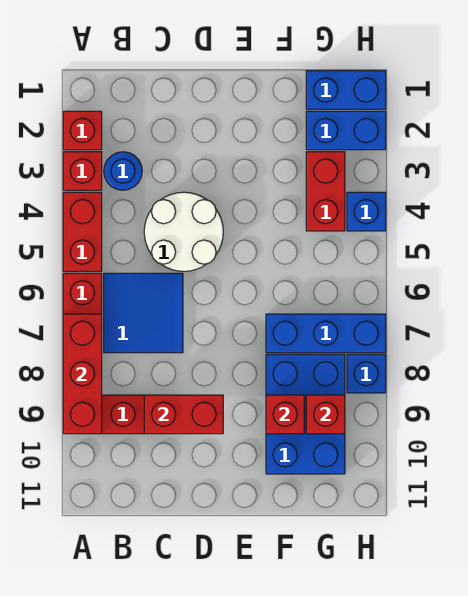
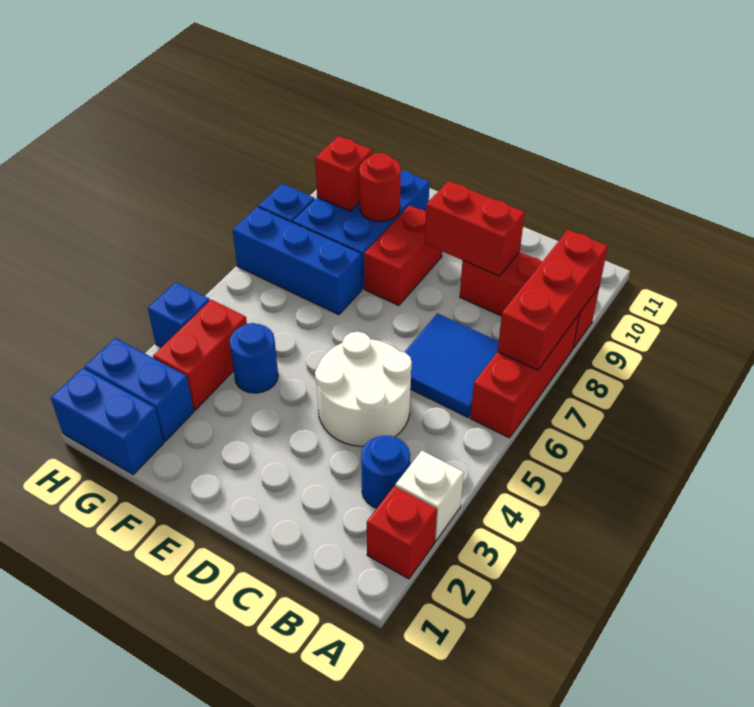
red 1x1 brick [63,152,102,190] -> white 1x1 brick [395,451,464,541]
red 1x2 brick [63,192,102,271] -> red 1x2 brick moved to [364,205,442,305]
none -> blue 1x1 round brick [230,323,278,393]
red 1x1 brick [266,395,304,434] -> red 1x1 round brick [359,153,401,222]

